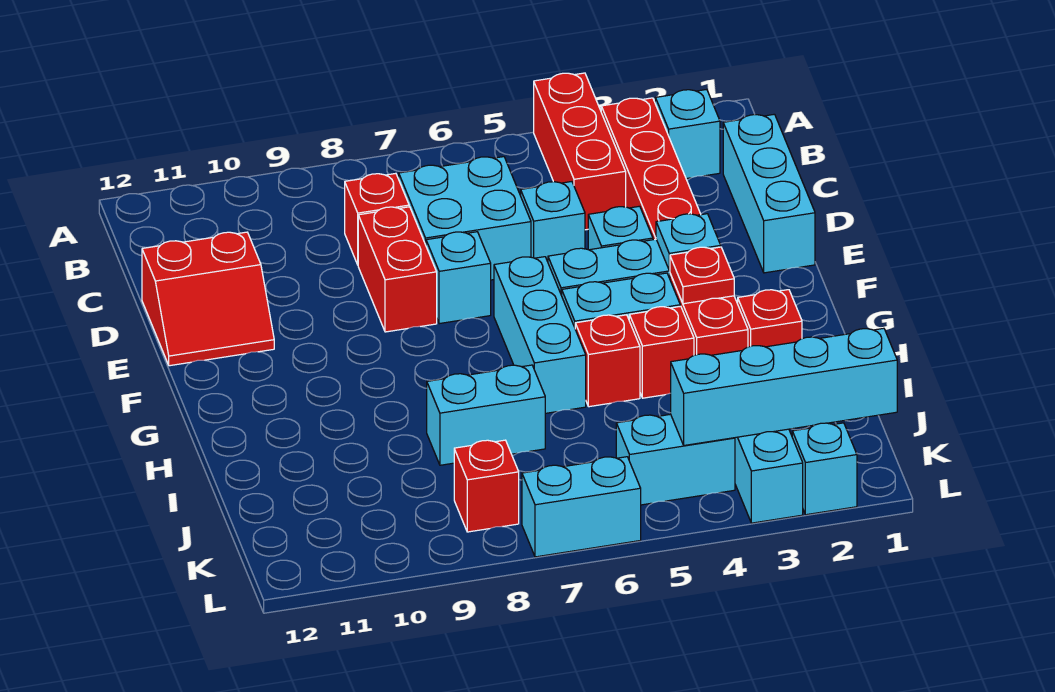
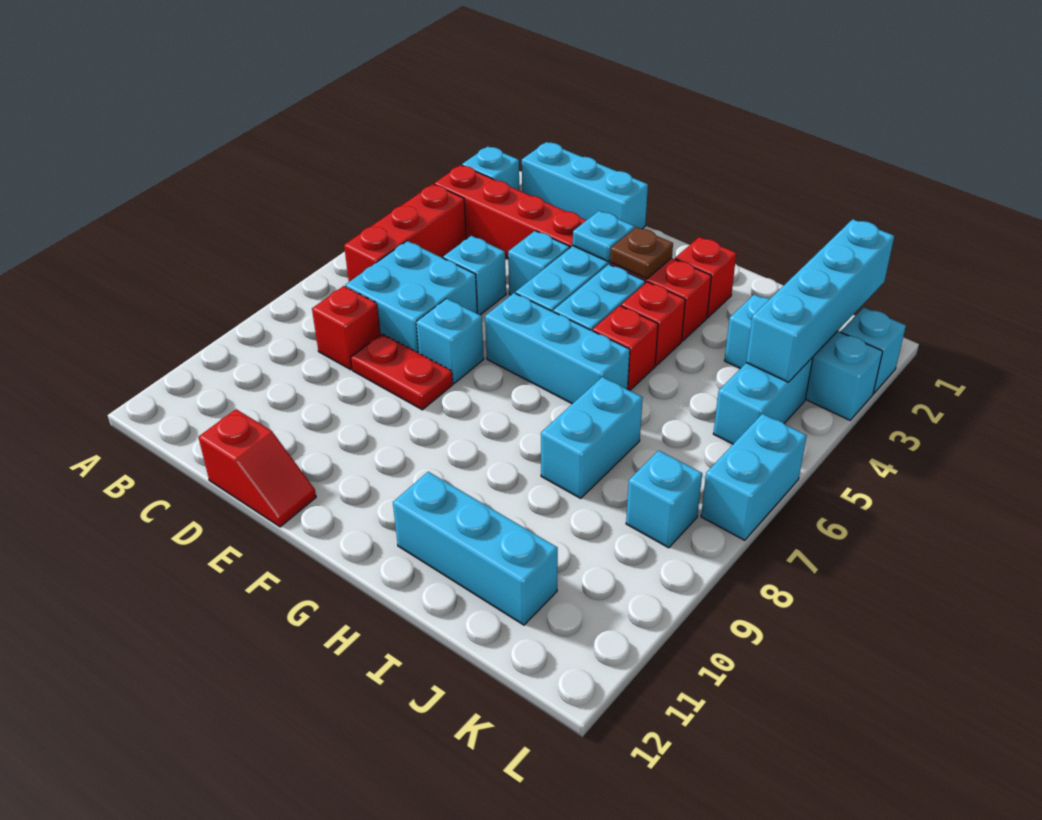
red 1x3 brick [534,73,626,230] -> red 1x3 brick turned to [344,184,466,282]
red 1x2 brick [358,207,437,332] -> red 1x2 plate [351,334,453,410]
red 2x2 slope [142,232,274,366] -> red 1x2 slope [198,409,316,527]
red 1x1 plate [670,247,734,304] -> brown 1x1 plate [610,227,673,279]
none -> cyan 1x3 brick [393,472,558,625]
red 1x1 brick [454,440,519,532] -> cyan 1x1 brick [626,450,702,548]

